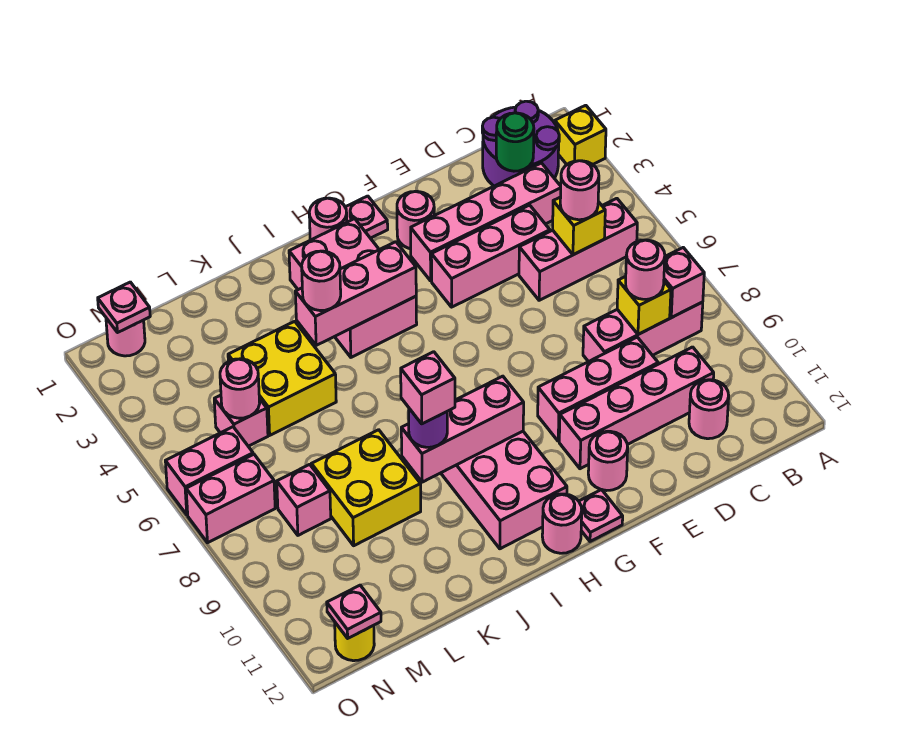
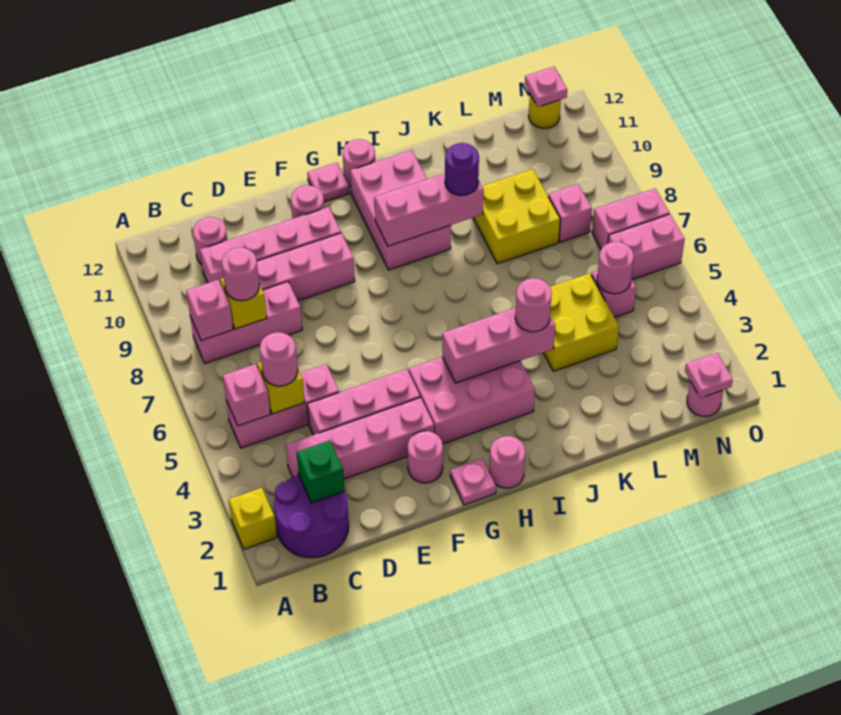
green 1x1 round brick [496,113,534,171] -> green 1x1 brick [297,440,345,503]
pink 2x3 brick [289,219,417,357] -> pink 2x3 brick turned to [409,357,535,444]
pink 1x1 brick [401,352,455,424] -> pink 1x1 brick moved to [223,364,270,426]

